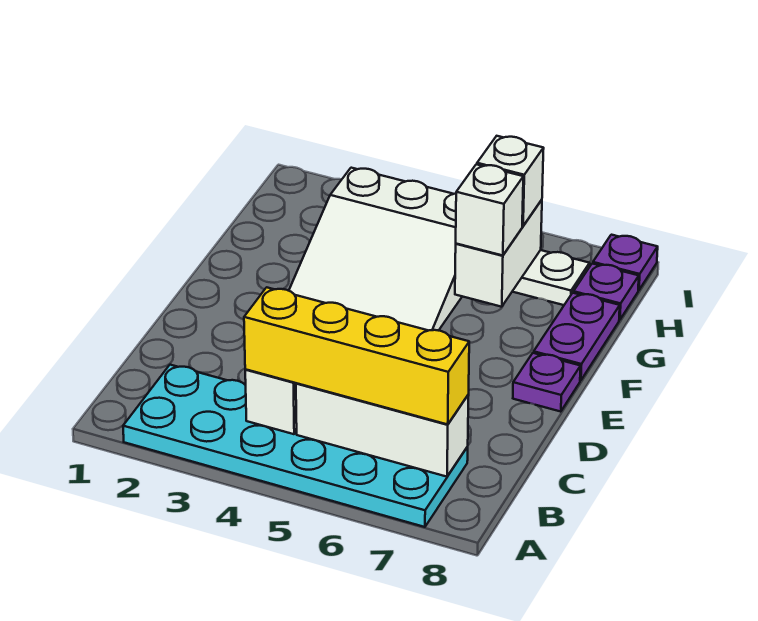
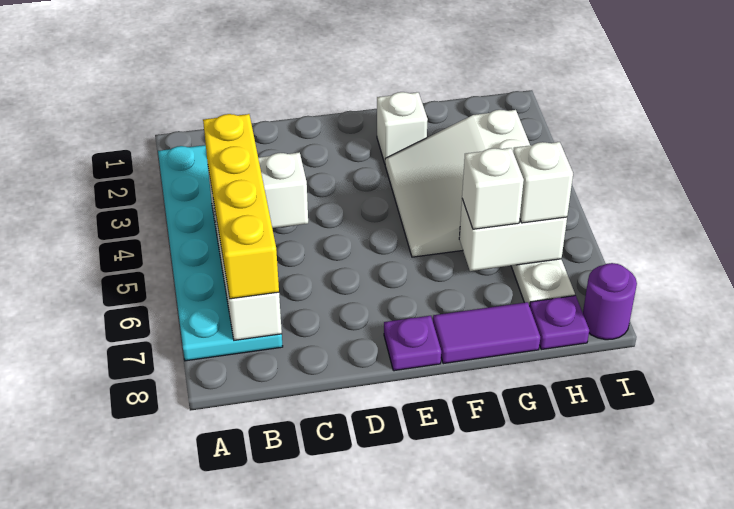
none -> white 1x1 brick [377,92,428,163]
purple 1x2 plate [534,293,620,380] -> purple 1x2 tile [433,302,540,364]
purple 1x1 plate [593,235,658,290] -> purple 1x1 round brick [583,263,637,340]

